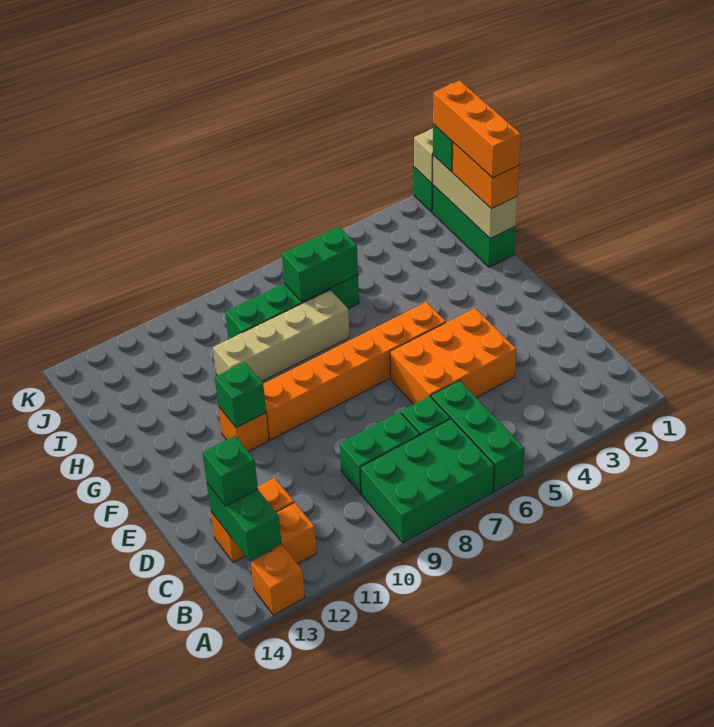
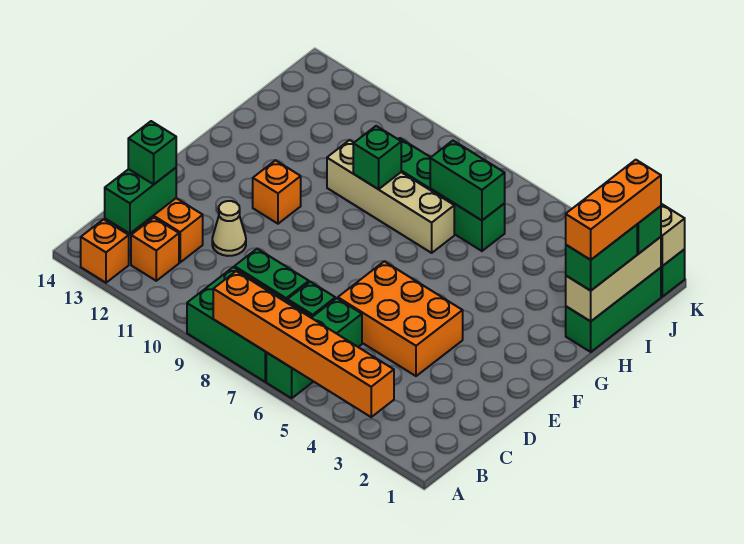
none -> tan 1x1 cone [212,201,246,256]
orange 1x6 brick [263,302,446,440] -> orange 1x6 brick moved to [213,271,394,417]
green 1x1 brick [215,362,266,428] -> green 1x1 brick moved to [353,126,401,189]
orange 1x2 brick [452,142,519,209] -> green 1x2 brick [566,225,637,291]

